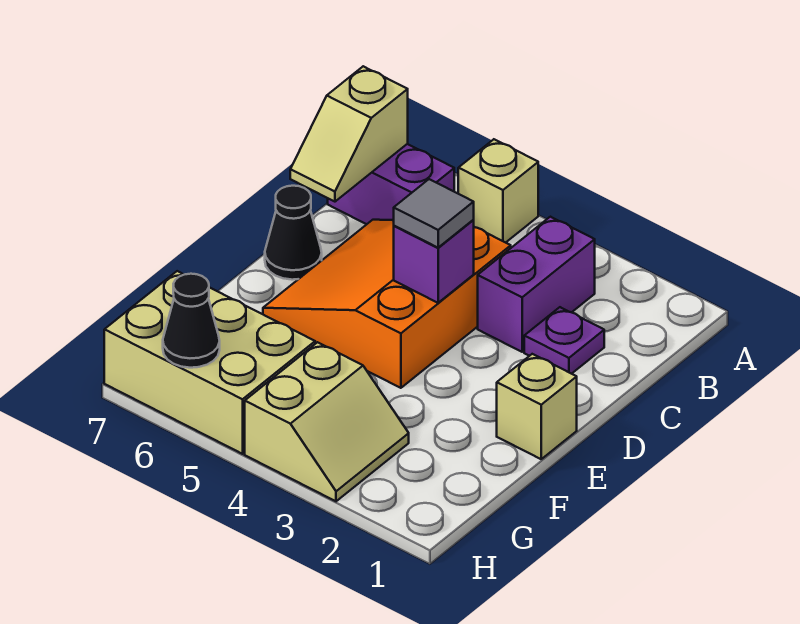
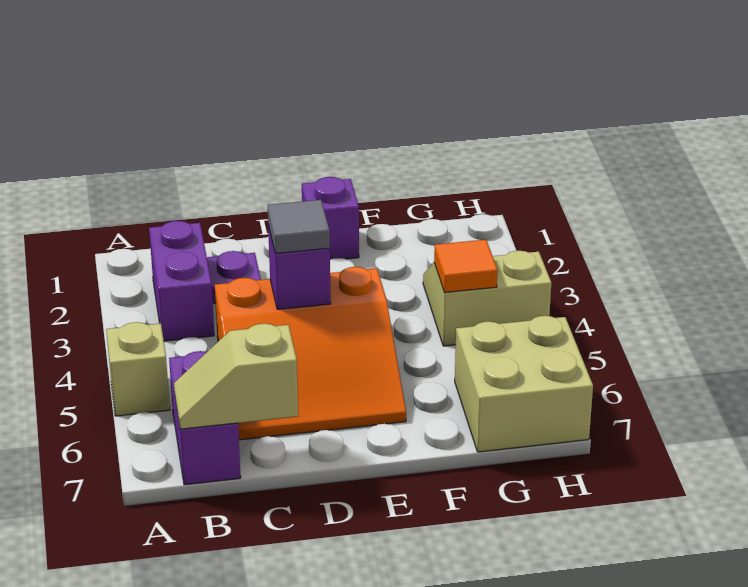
purple 1x2 brick [478,217,595,352] -> purple 1x2 brick turned to [149,221,214,341]
tan 1x2 slope [290,66,408,202] -> tan 1x2 slope turned to [174,324,298,429]
black 1x1 cone [265,186,322,280] -> none
tan 1x1 brick [497,354,577,459] -> purple 1x1 brick [302,177,359,260]
none -> orange 1x1 tile [434,240,498,293]
tan 2x3 brick [104,271,315,454] -> tan 2x2 brick [455,316,593,452]
black 1x1 cone [163,274,220,368] -> none

